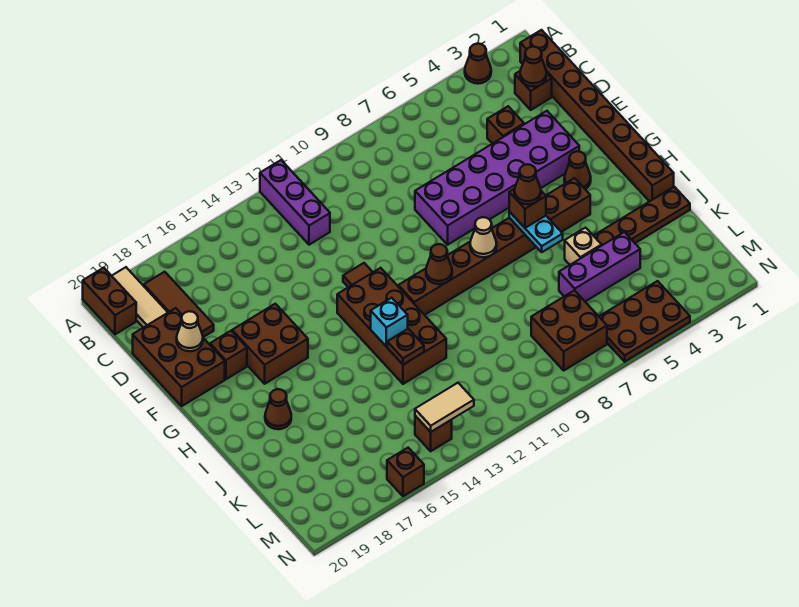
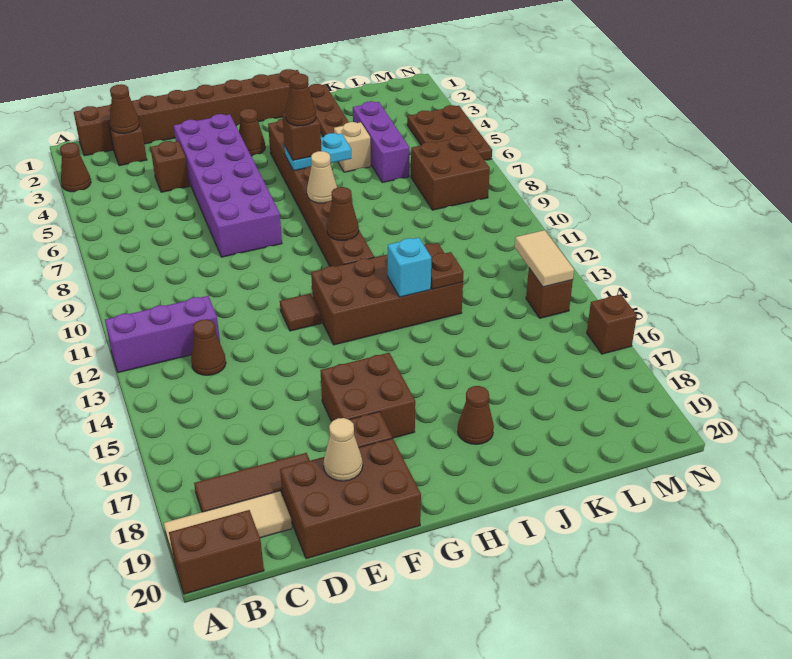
none -> brown 1x1 cone [191,319,226,375]

